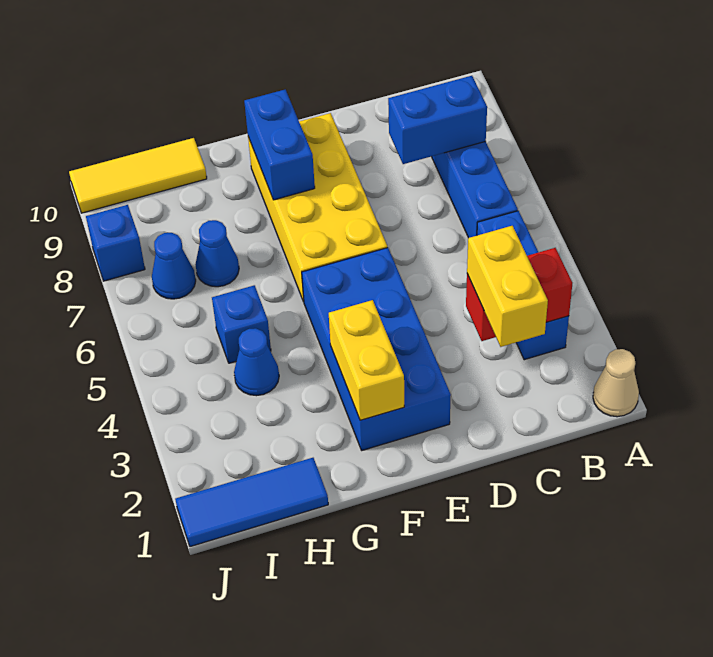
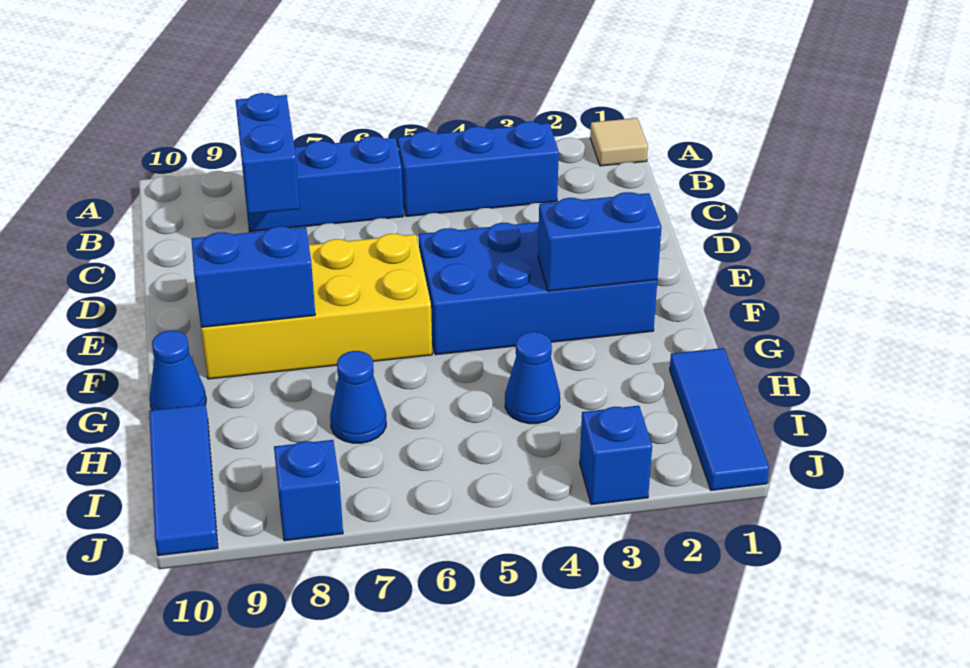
tan 1x1 cone [593,349,639,417] -> tan 1x1 tile [590,118,648,166]
red 1x2 brick [466,248,572,341] -> none
yellow 1x2 brick [467,226,548,347] -> none
yellow 1x2 brick [329,300,404,420] -> blue 1x2 brick [538,192,661,291]
blue 1x1 brick [212,285,271,363] -> blue 1x1 brick moved to [580,406,652,505]
yellow 1x3 tile [69,138,207,213] -> blue 1x3 tile [149,404,218,556]
blue 1x1 cone [152,233,196,299] -> blue 1x1 cone moved to [149,331,206,410]

